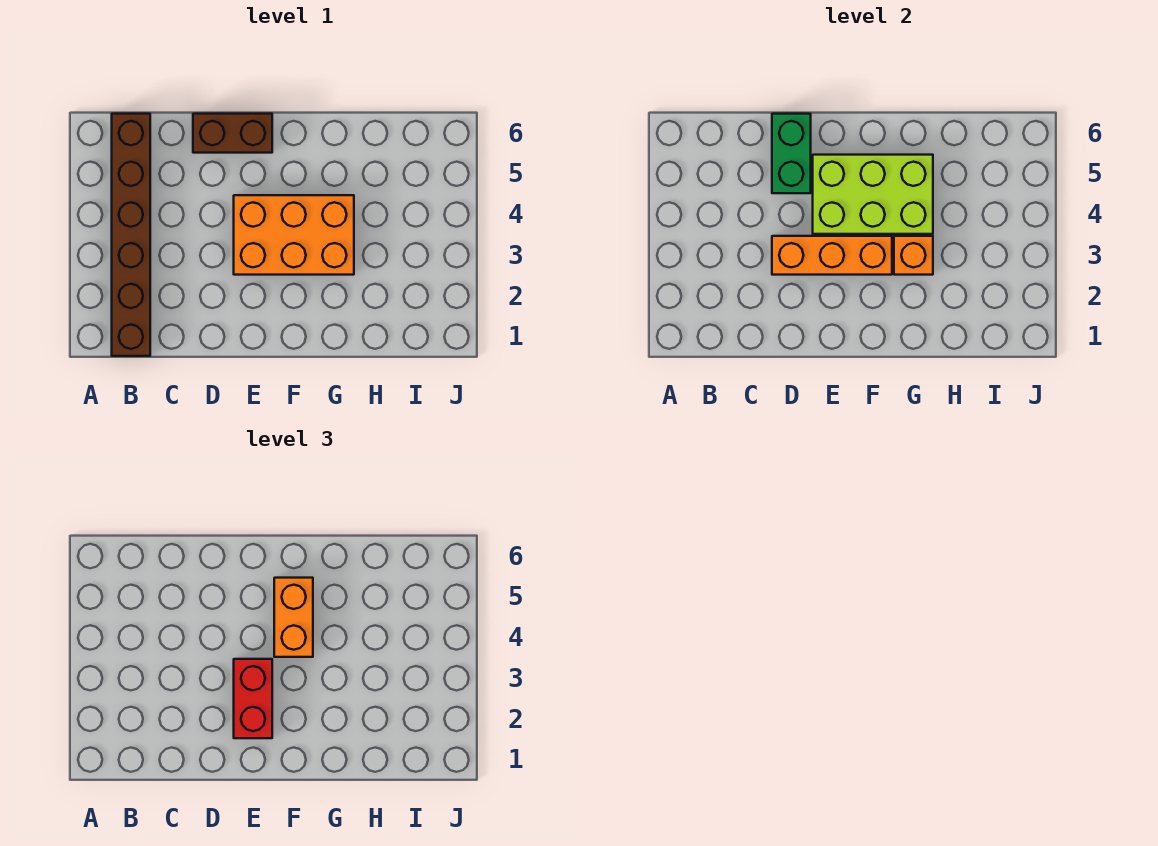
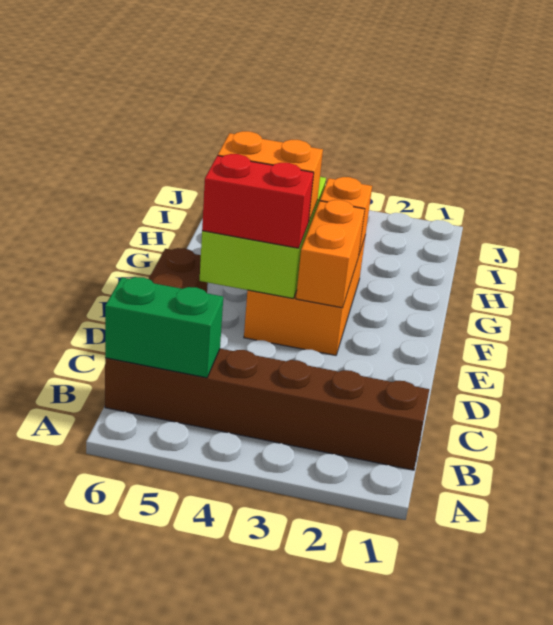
orange 1x3 brick [772,236,892,275] -> orange 1x2 brick [296,200,365,308]
green 1x2 brick [772,114,811,193] -> green 1x2 brick moved to [105,277,223,378]
red 1x2 brick [234,659,272,738] -> red 1x2 brick moved to [202,154,314,248]

